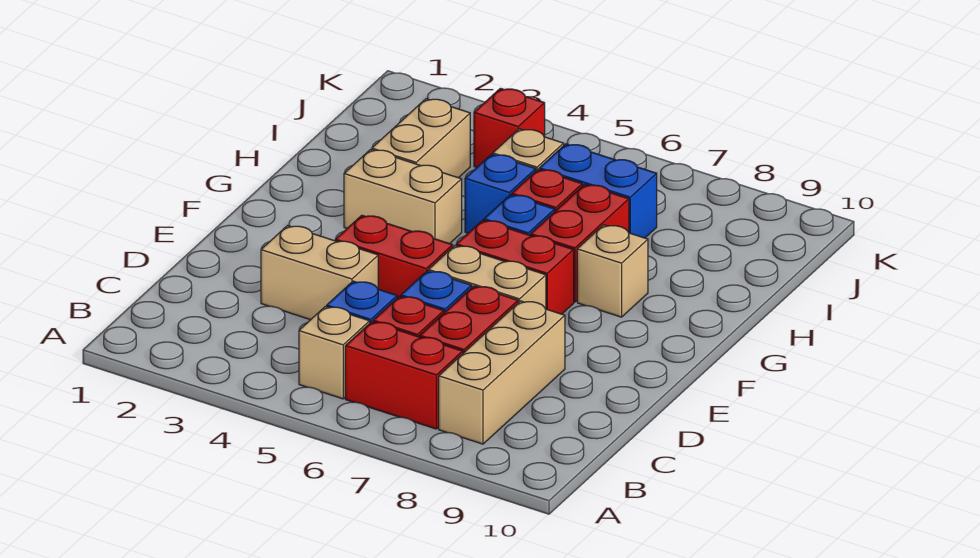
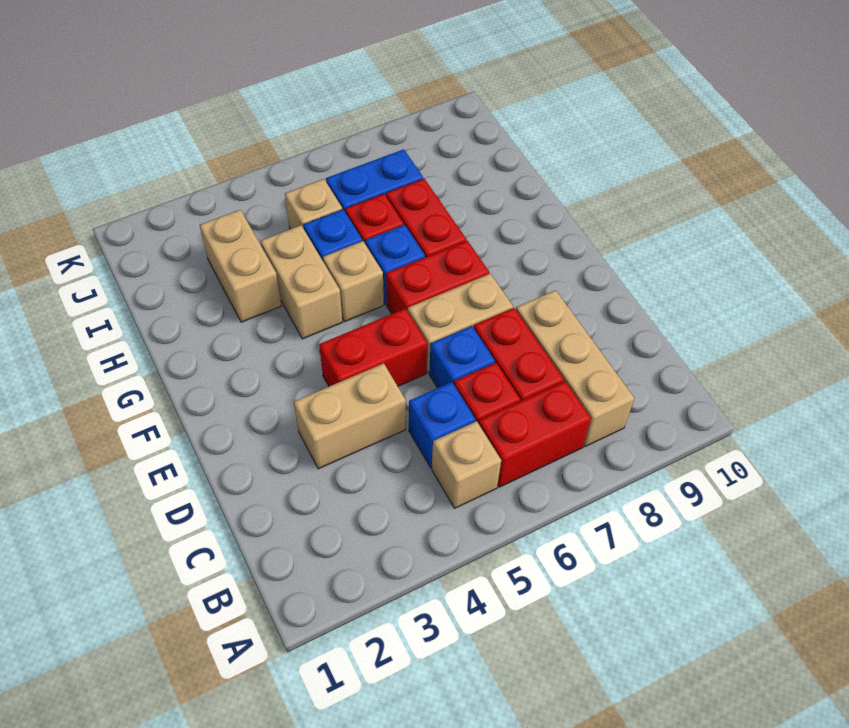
tan 1x2 brick [344,149,462,244] -> tan 1x2 brick turned to [261,225,342,339]
tan 1x1 brick [577,225,648,317] -> tan 1x1 brick moved to [323,241,384,321]
red 1x1 brick [474,88,545,167] -> none

